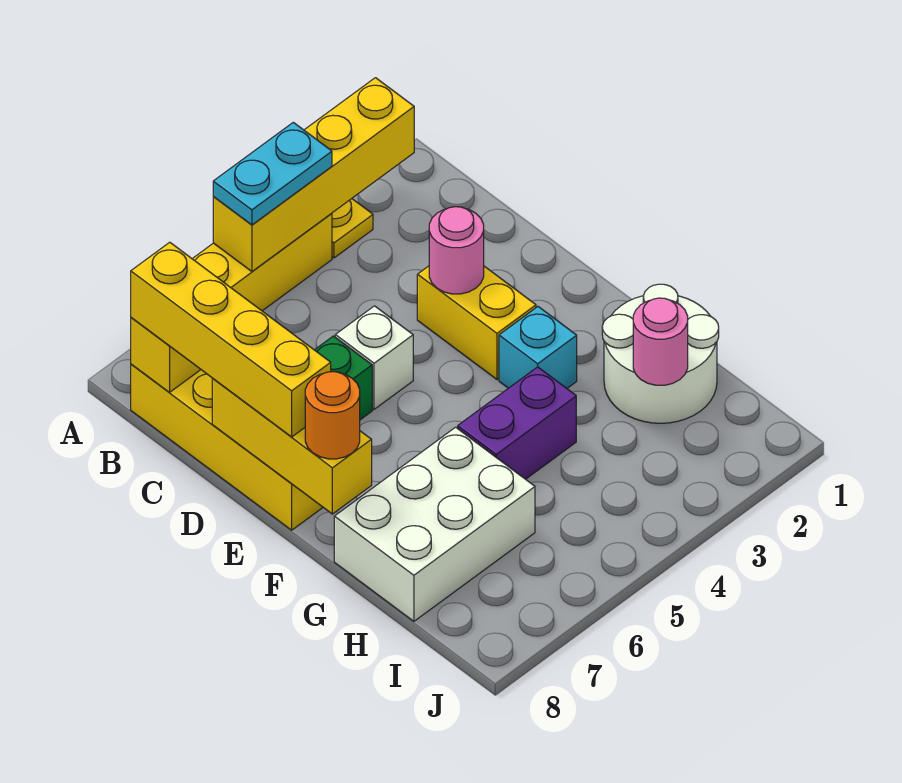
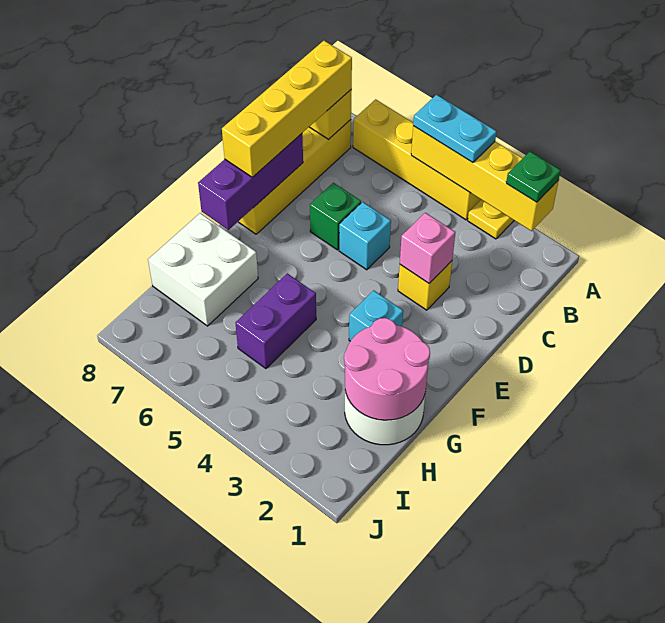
none -> green 1x1 plate [506,152,561,202]
yellow 1x2 brick [417,266,536,379] -> yellow 1x1 brick [398,261,452,310]
pink 1x1 round brick [429,207,484,294] -> pink 1x1 brick [400,213,455,283]
white 1x1 brick [335,306,413,409] -> cyan 1x1 brick [339,202,391,270]
yellow 1x3 brick [212,378,372,514] -> purple 1x3 brick [198,134,303,230]
orange 1x1 round brick [305,372,360,459] -> none
purple 1x2 brick [458,367,576,479] -> purple 1x2 brick turned to [236,273,316,369]
white 2x3 brick [334,427,535,621] -> white 2x2 brick [148,213,258,326]
pink 1x1 round brick [633,298,688,385] -> pink 2x2 round brick [344,318,430,420]

